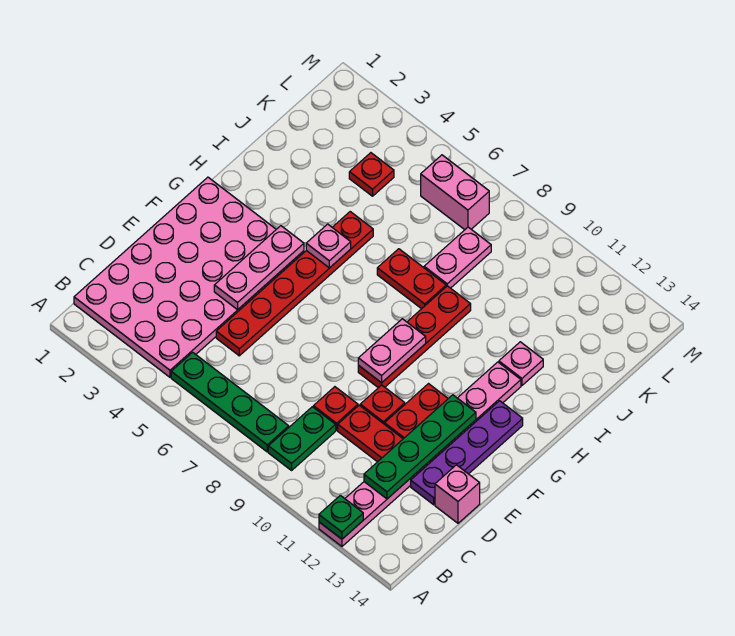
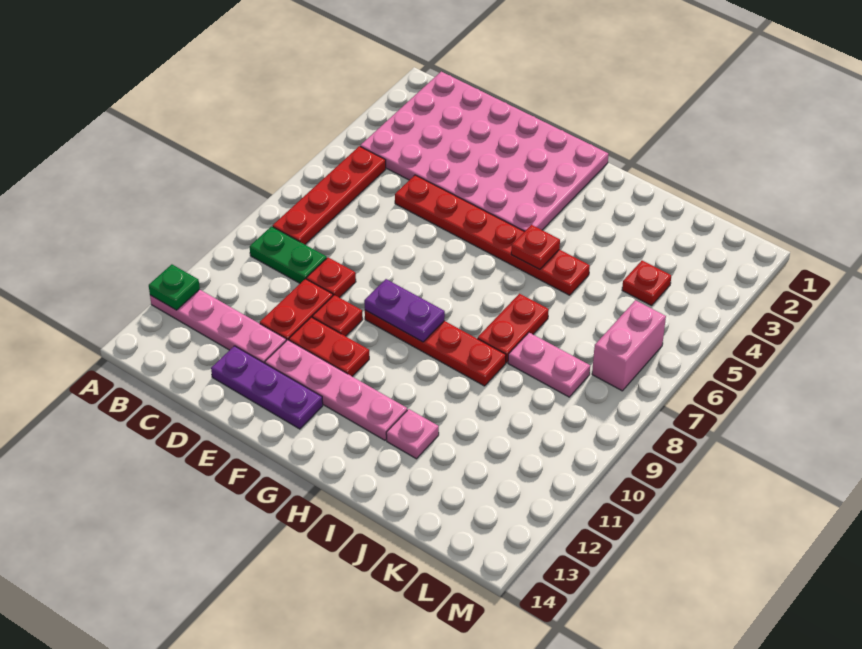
green 1x4 plate [171,352,289,452] -> red 1x4 plate [272,146,386,244]
green 1x4 plate [364,395,476,499] -> none
purple 1x4 plate [411,401,523,505] -> purple 1x3 plate [211,346,323,429]
pink 1x1 brick [435,465,480,523] -> none
pink 1x3 plate [214,226,304,310] -> none
pink 1x2 plate [358,319,426,383] -> purple 1x2 plate [364,279,445,342]
pink 1x1 plate [306,224,351,268] -> red 1x1 plate [511,225,560,270]

